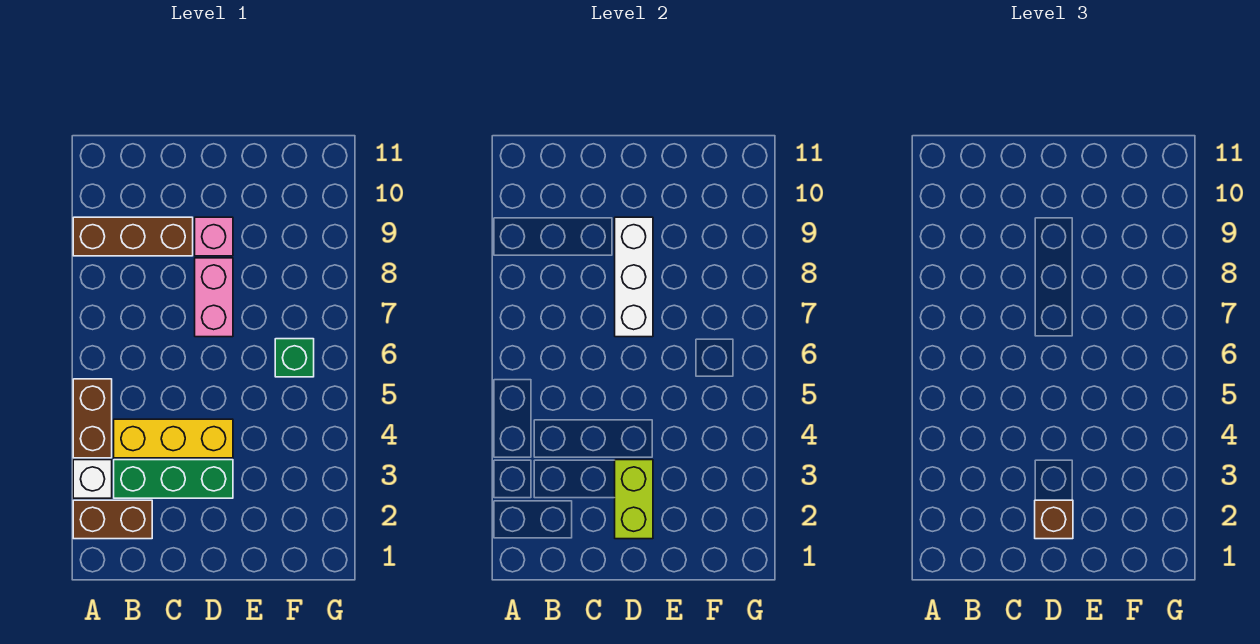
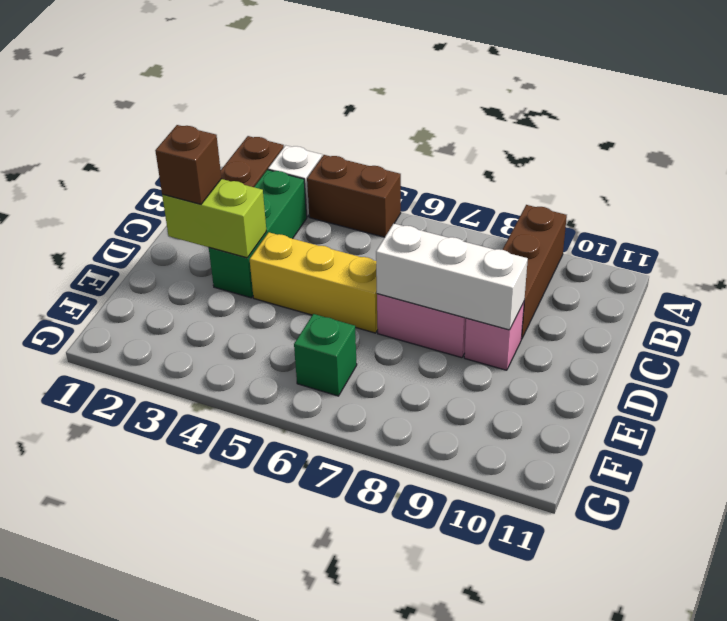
yellow 1x3 brick [114,419,233,458] -> yellow 1x3 brick turned to [250,232,378,333]

